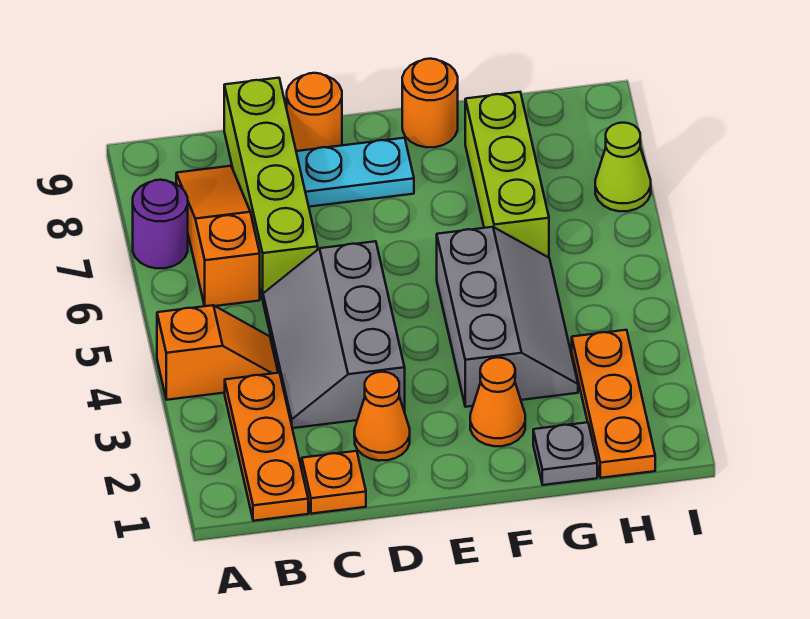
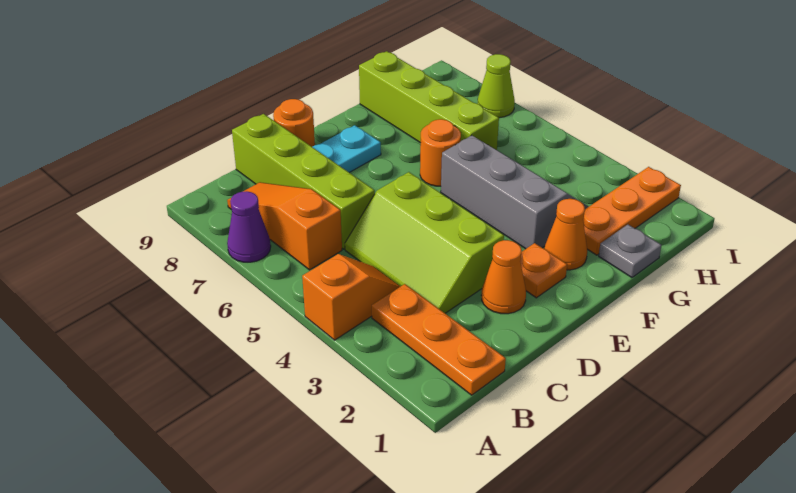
purple 1x1 round brick [133,180,188,268] -> purple 1x1 cone [227,191,271,262]
orange 1x1 plate [302,451,366,514] -> orange 1x1 plate moved to [520,243,567,298]
grey 2x3 slope [263,241,405,428] -> lime 2x3 slope [345,172,504,313]
orange 1x1 round brick [402,59,458,147] -> orange 1x1 round brick moved to [420,119,461,186]
lime 1x3 brick [465,92,549,258] -> lime 1x4 brick [359,51,499,150]
orange 1x3 plate [572,330,655,478] -> orange 1x3 plate turned to [583,167,681,255]

